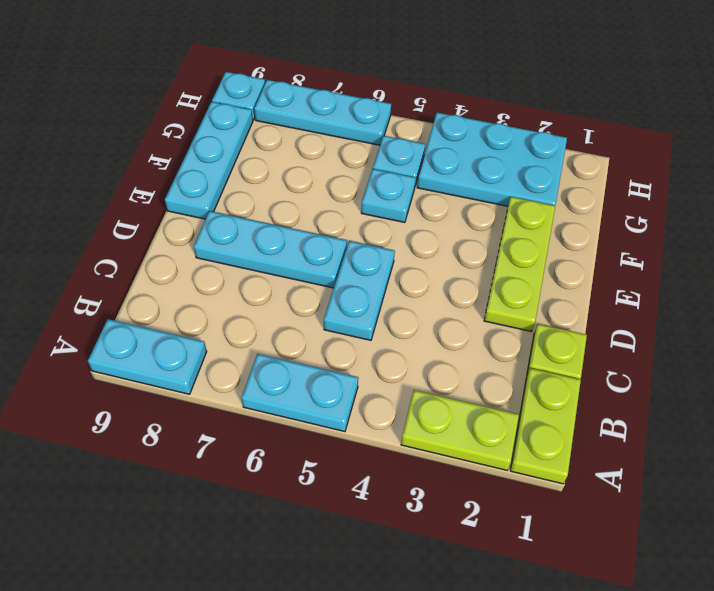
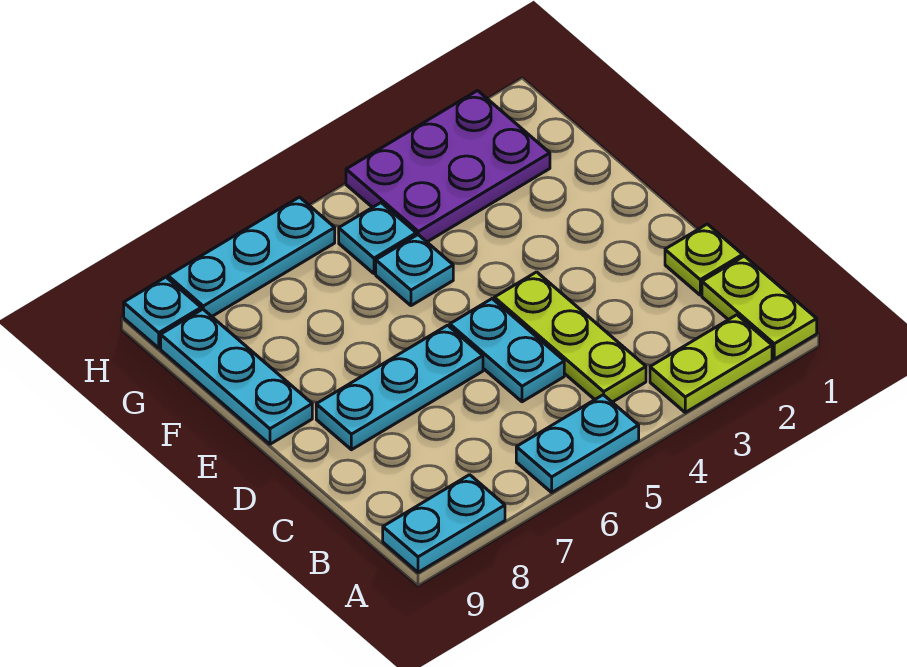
lime 1x3 plate [484,197,555,332] -> lime 1x3 plate moved to [494,272,646,402]
cyan 2x3 plate [417,113,567,206] -> purple 2x3 plate [346,91,550,242]

